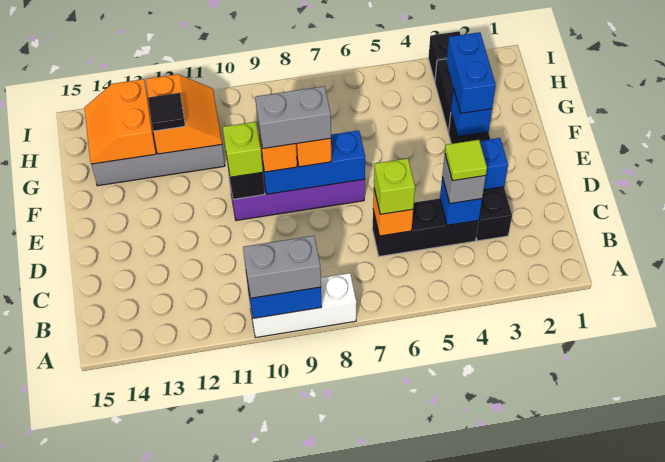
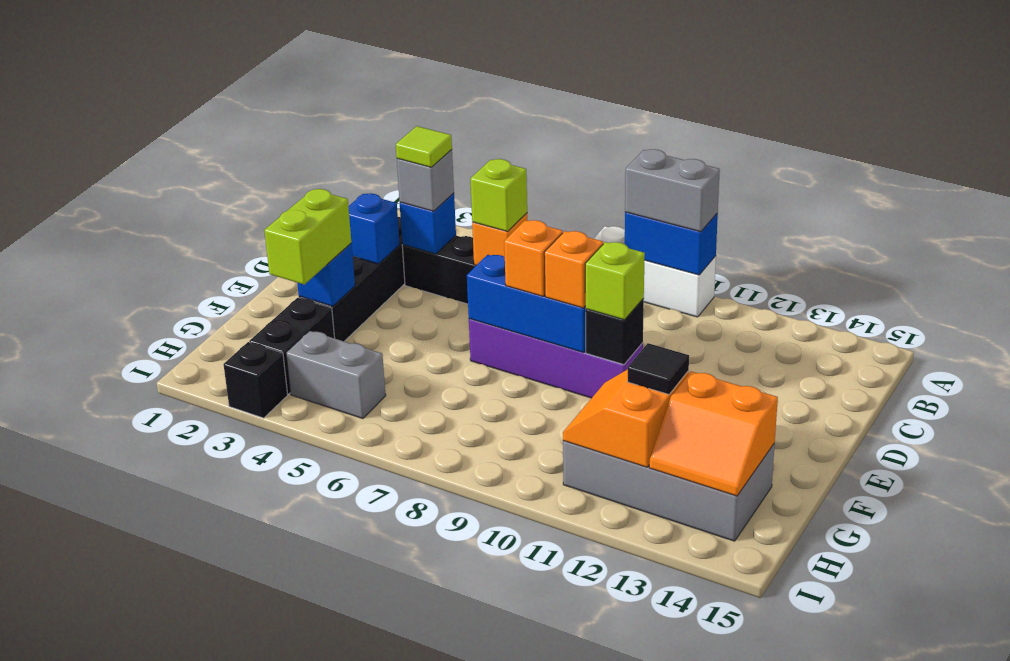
grey 1x2 brick [255,86,331,148] -> grey 1x2 brick moved to [286,331,386,419]
blue 1x2 brick [446,32,496,113] -> lime 1x2 brick [264,189,351,285]
orange 2x2 slope [84,79,156,164] -> orange 2x2 slope turned to [649,372,778,496]

